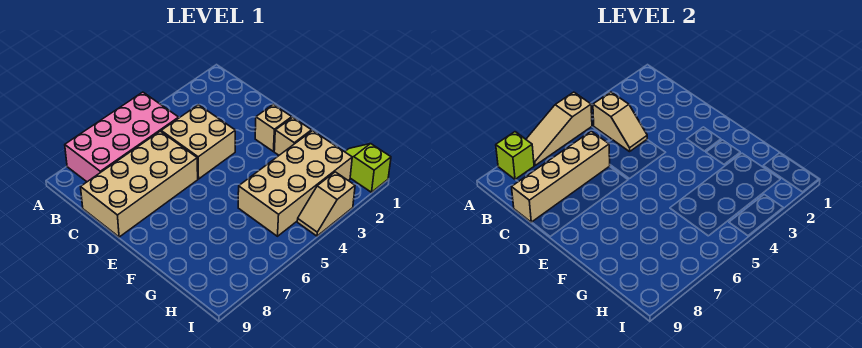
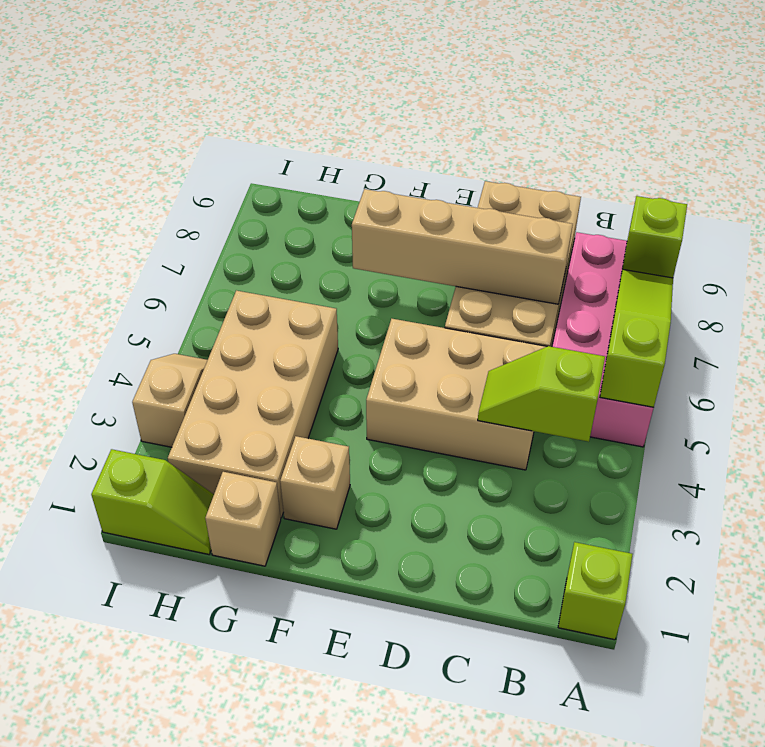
none -> lime 1x1 brick [558,542,633,640]
tan 1x3 slope [526,92,592,165] -> lime 1x3 slope [600,269,673,407]
tan 1x2 slope [593,92,647,152] -> lime 1x2 slope [478,346,605,442]
tan 2x2 brick [161,105,235,179] -> tan 2x3 brick [366,319,547,470]
tan 1x4 brick [512,131,610,222] -> tan 1x4 brick turned to [352,189,573,304]
tan 1x1 brick [255,104,292,151] -> tan 1x1 brick moved to [205,472,281,566]

